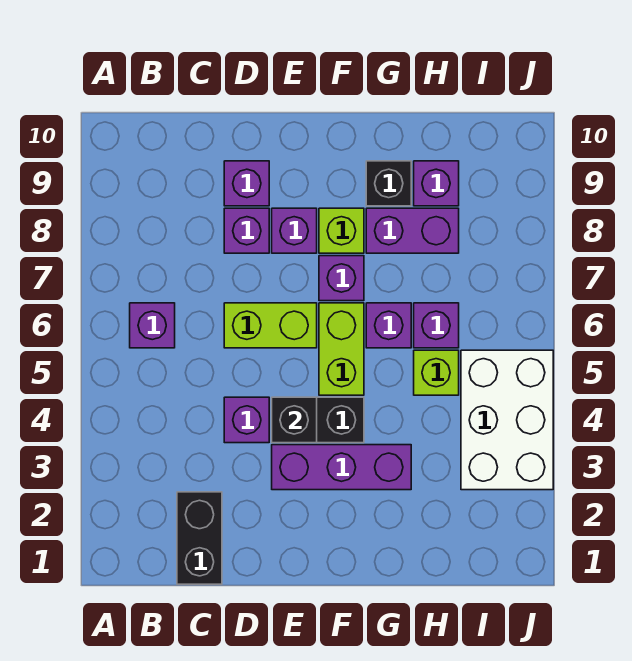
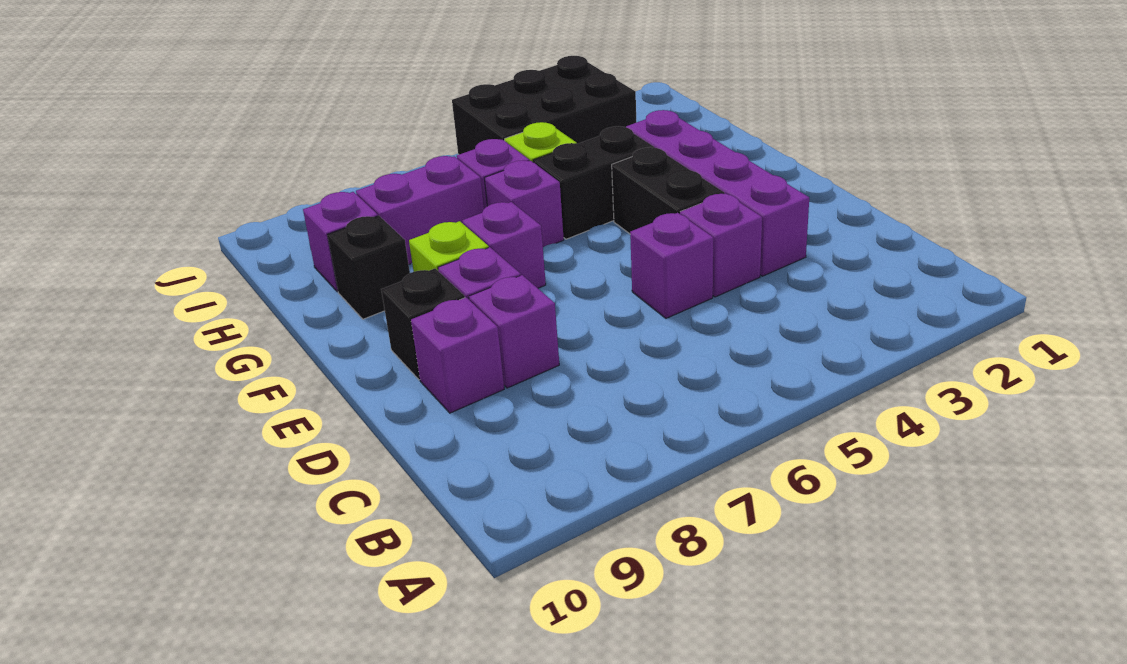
purple 1x1 brick [130,303,175,348] -> purple 1x1 brick moved to [630,213,713,318]
black 1x2 brick [177,492,222,584] -> black 1x2 brick moved to [533,126,654,239]
lime 1x2 brick [224,303,317,348] -> none
purple 1x3 brick [272,445,411,490] -> purple 1x4 brick [626,110,809,276]
black 1x1 brick [272,397,317,443] -> black 1x1 brick moved to [381,269,465,380]
lime 1x2 brick [319,303,364,395] -> none
purple 1x2 brick [366,208,459,253] -> purple 1x2 brick turned to [356,156,484,264]
white 2x3 brick [461,350,553,490] -> black 2x3 brick [452,56,636,154]

